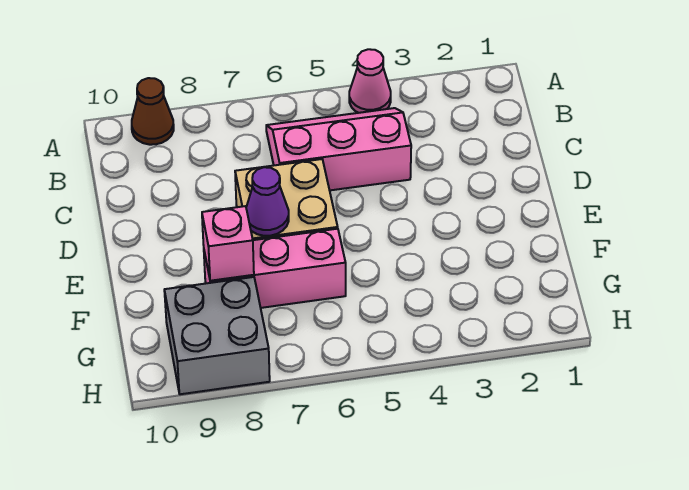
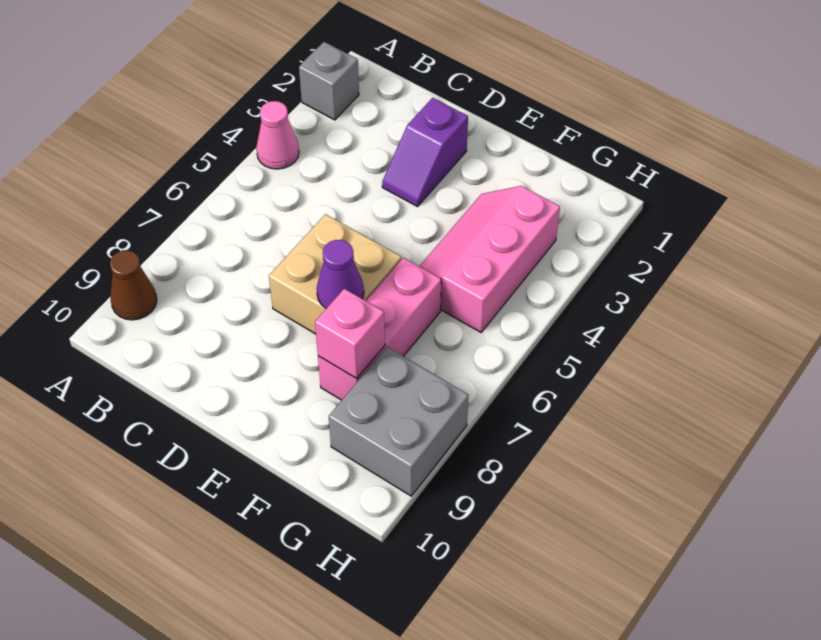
none -> grey 1x1 brick [299,42,359,120]
pink 2x3 slope [266,108,411,190] -> pink 2x3 slope moved to [419,186,560,332]
none -> purple 1x2 slope [382,98,468,207]

